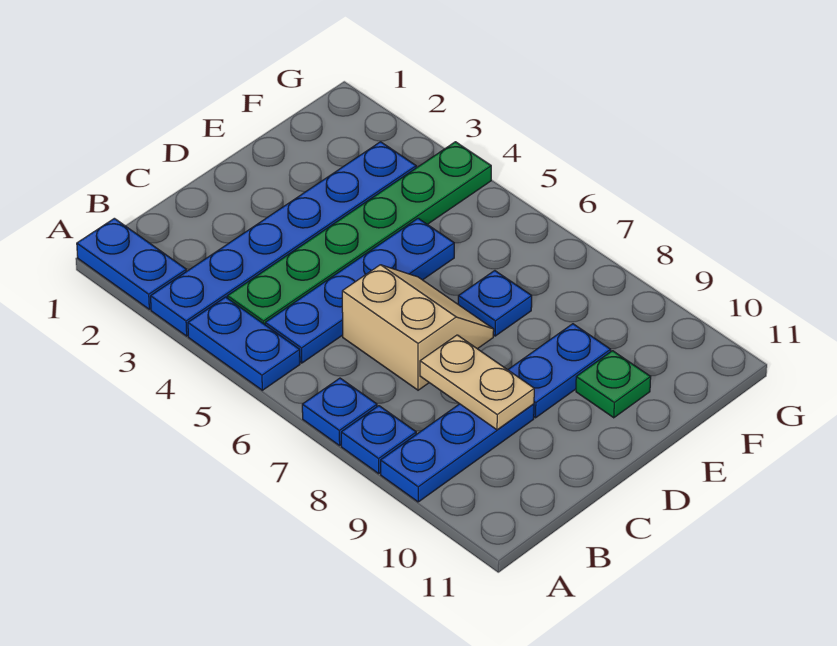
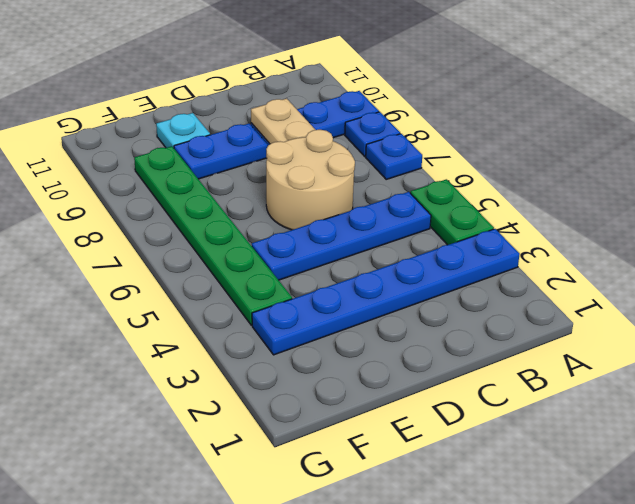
blue 1x2 plate [77,218,186,309] -> none
blue 1x2 plate [188,297,300,390] -> green 1x2 plate [411,179,494,245]
green 1x6 plate [228,142,491,325] -> green 1x6 plate turned to [134,146,292,325]
tan 2x2 slope [342,265,494,390] -> tan 2x2 round brick [266,130,355,230]
blue 1x1 plate [458,271,532,336] -> none
green 1x1 plate [576,351,651,418] -> cyan 1x1 plate [156,113,210,148]

